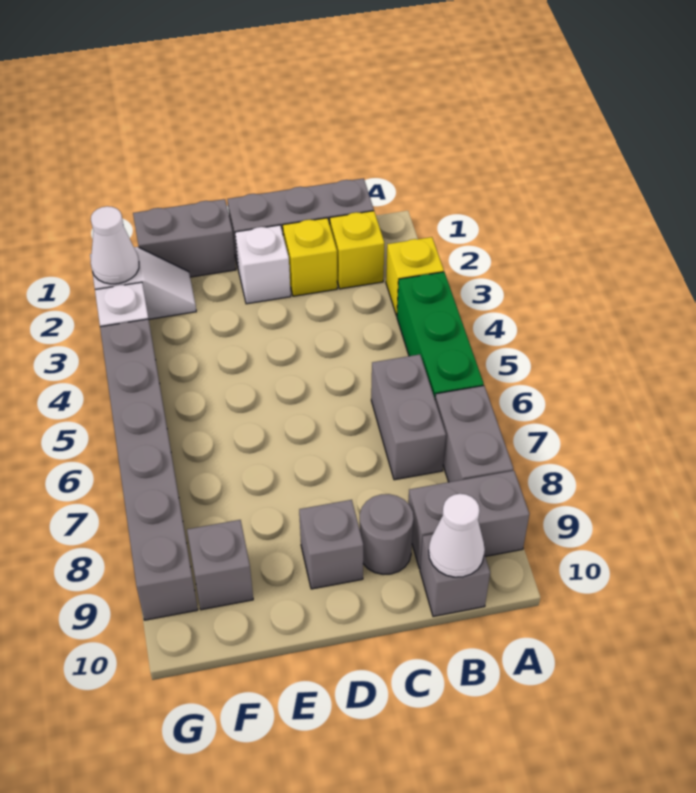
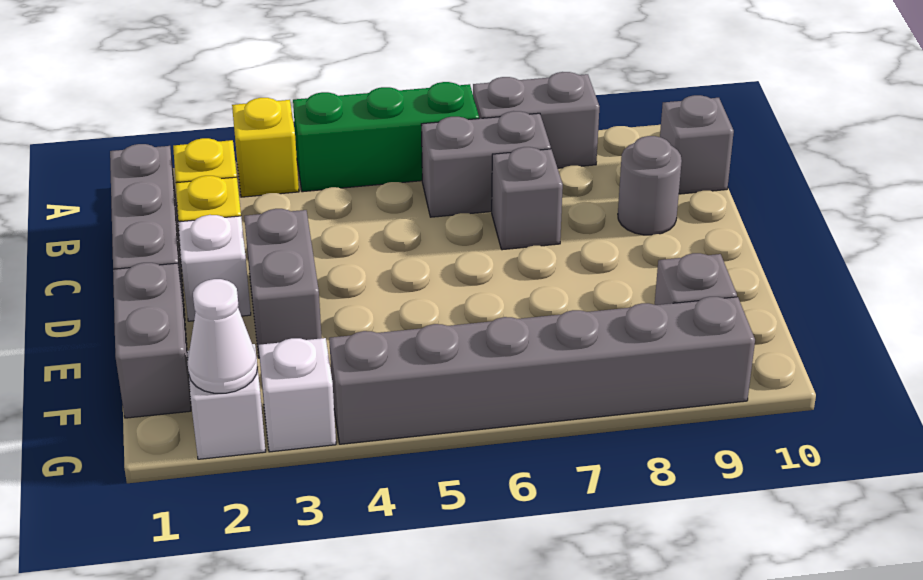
grey 1x2 brick [408,471,529,569] -> grey 1x2 brick moved to [244,209,322,358]
white 1x1 cone [429,494,485,577] -> none
grey 1x1 brick [299,500,363,589] -> grey 1x1 brick moved to [492,147,563,250]

